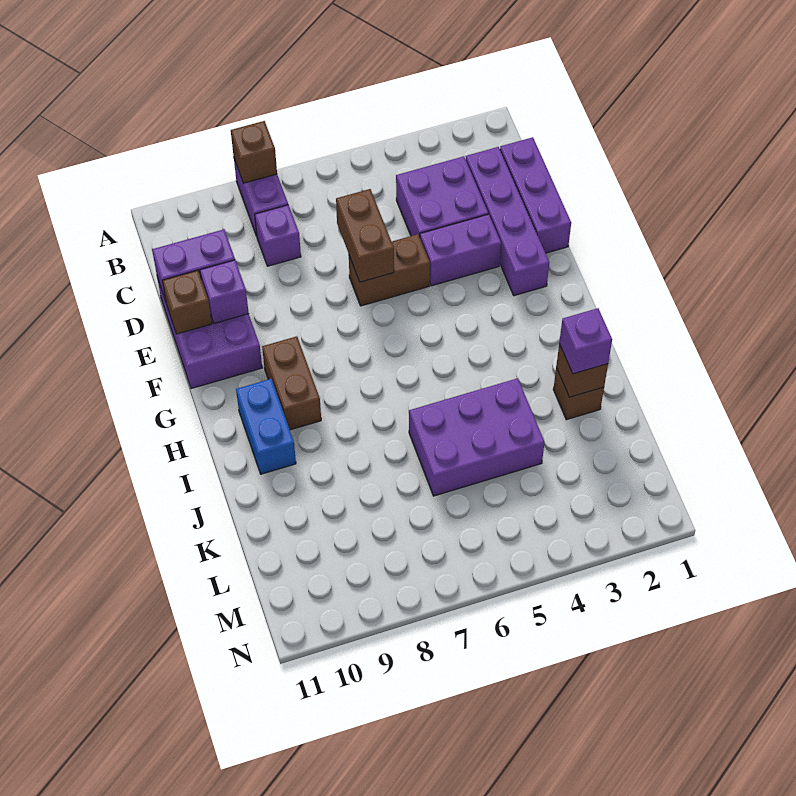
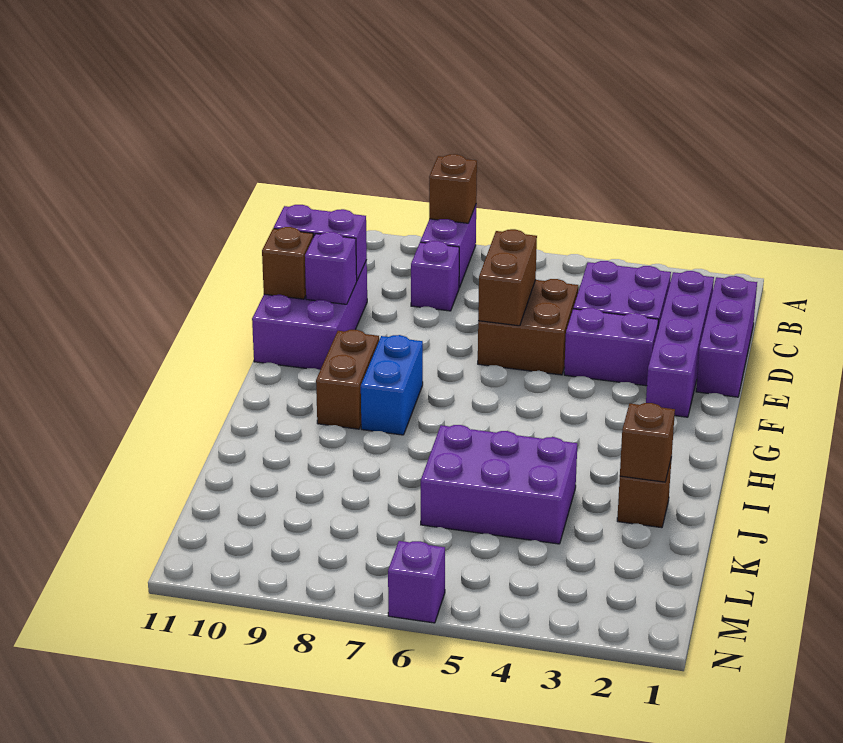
brown 1x2 brick [349,234,430,306] -> brown 2x2 brick [478,279,578,375]
blue 1x2 brick [236,379,296,474] -> blue 1x2 brick moved to [361,335,423,435]
purple 1x1 brick [559,308,612,374] -> purple 1x1 brick moved to [388,541,445,623]

